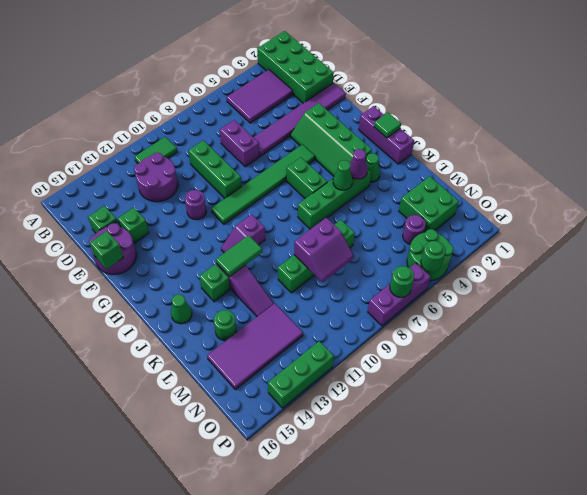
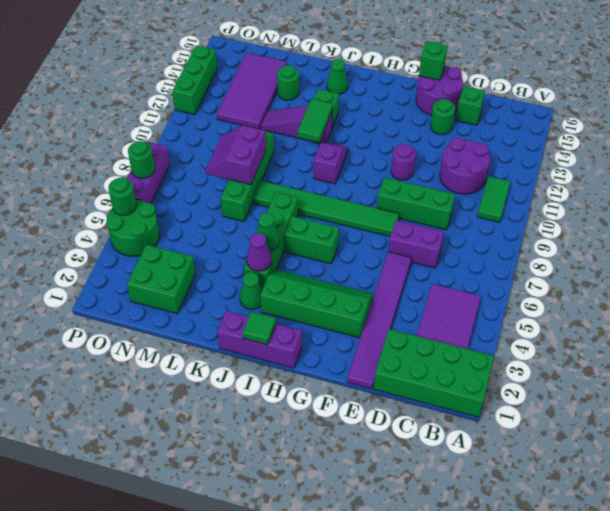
green 1x1 brick [118,207,149,243] -> green 1x1 round brick [431,99,455,135]
green 1x6 tile [211,145,315,224] -> green 1x6 tile turned to [253,181,399,236]
purple 1x1 round brick [403,215,426,244] -> none

